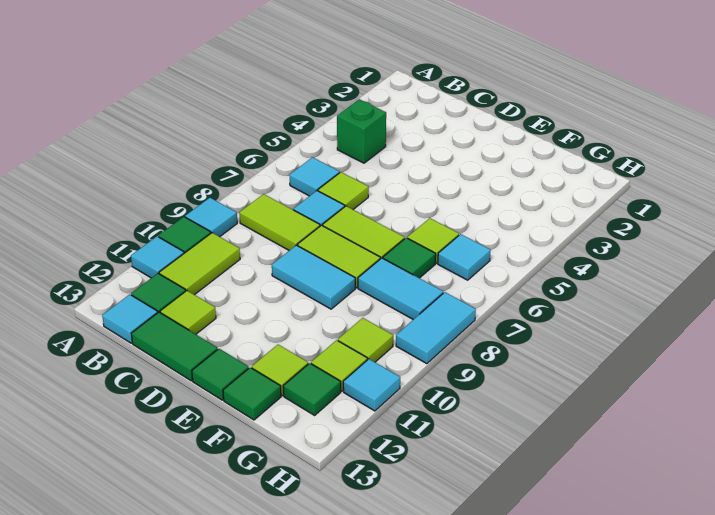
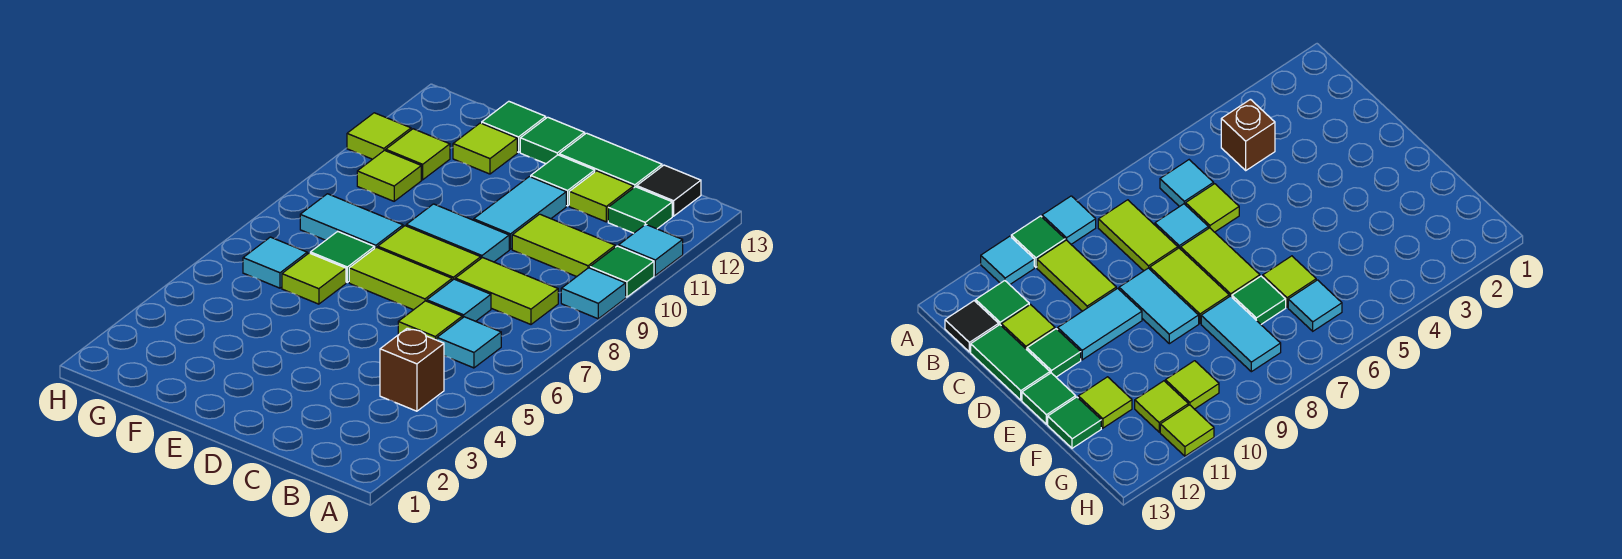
green 1x1 brick [337,99,386,163] -> brown 1x1 brick [380,328,444,411]
lime 1x2 tile [159,233,240,295] -> lime 1x2 tile turned to [512,214,615,277]
cyan 1x1 tile [102,294,158,343] -> black 1x1 tile [637,165,701,216]
green 1x1 tile [283,363,341,415] -> green 1x1 tile moved to [531,155,595,206]
cyan 1x2 tile [396,292,476,364] -> cyan 1x2 tile moved to [474,177,566,249]
cyan 1x1 tile [343,359,400,411] -> lime 1x1 tile [347,113,411,159]

